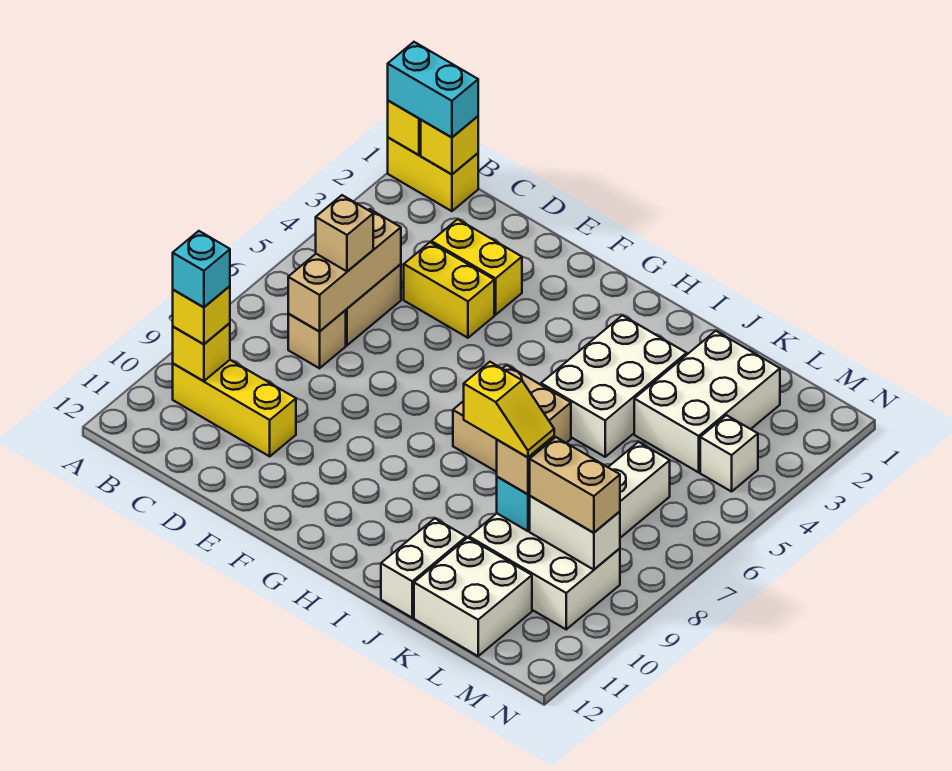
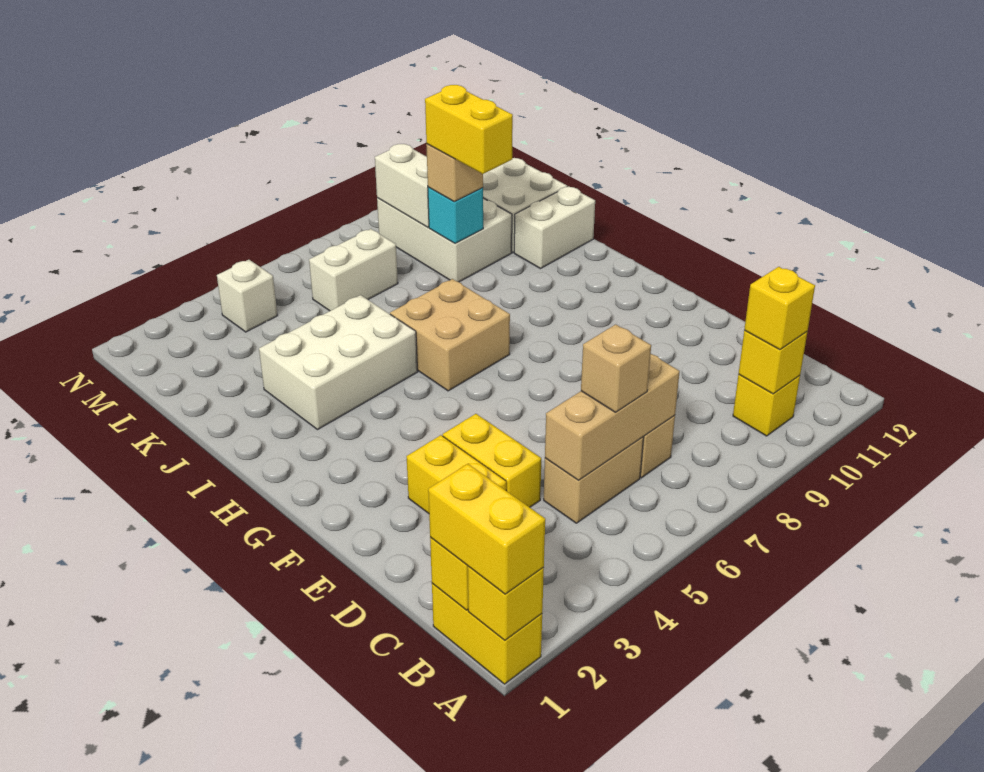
cyan 1x2 brick [388,42,478,137] -> yellow 1x2 brick [428,464,545,594]
yellow 1x3 brick [173,360,296,456] -> yellow 1x1 brick [733,375,800,436]
cyan 1x1 brick [173,231,230,307] -> none
yellow 1x2 slope [464,362,554,457] -> yellow 1x2 brick [425,85,513,174]
white 2x3 brick [634,331,780,472] -> none
tan 1x2 brick [530,437,620,533] -> none

